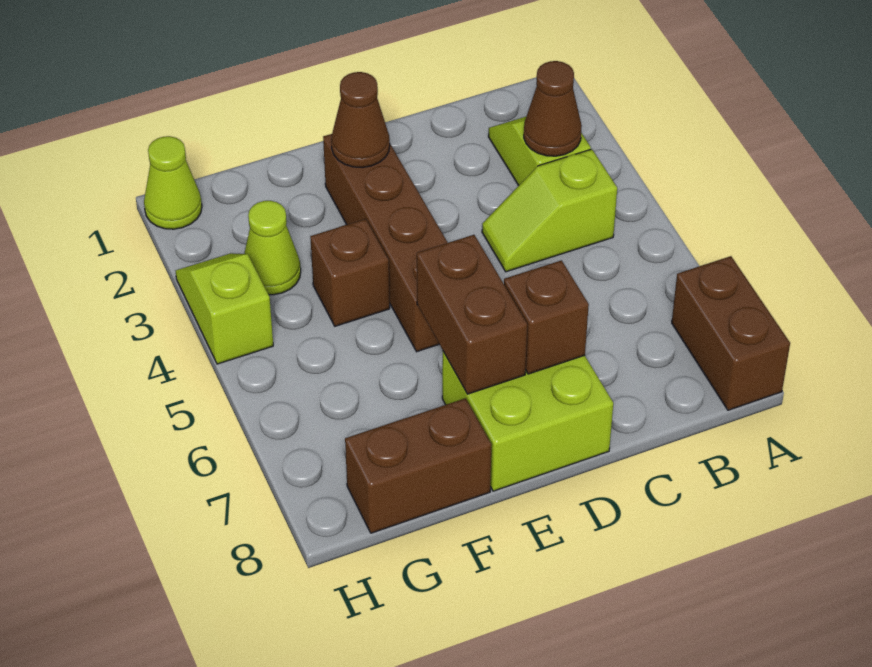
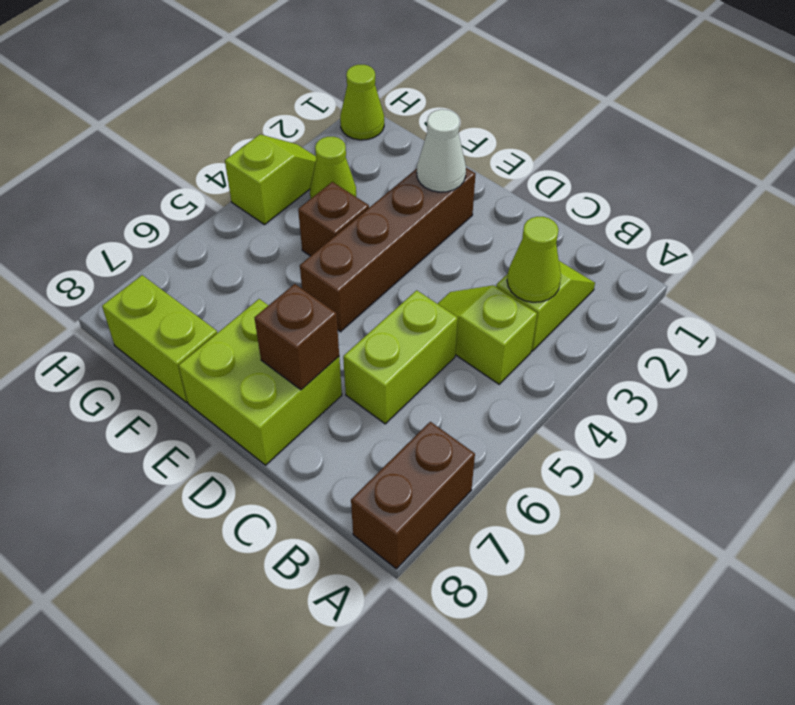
brown 1x1 cone [524,61,582,156] -> lime 1x1 cone [507,217,561,302]
none -> lime 1x2 brick [343,290,458,424]
brown 1x1 cone [331,72,390,168] -> white 1x1 cone [417,109,466,192]
brown 1x2 brick [417,235,527,394] -> none
brown 1x2 brick [345,398,492,533] -> lime 1x2 brick [102,275,217,402]

